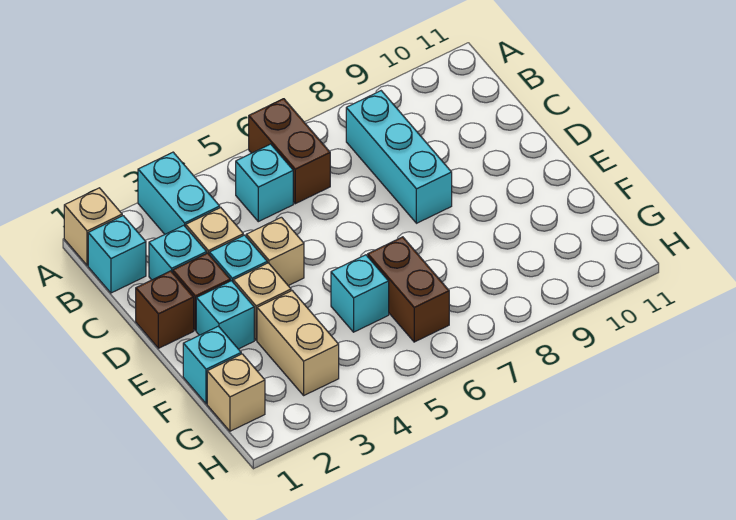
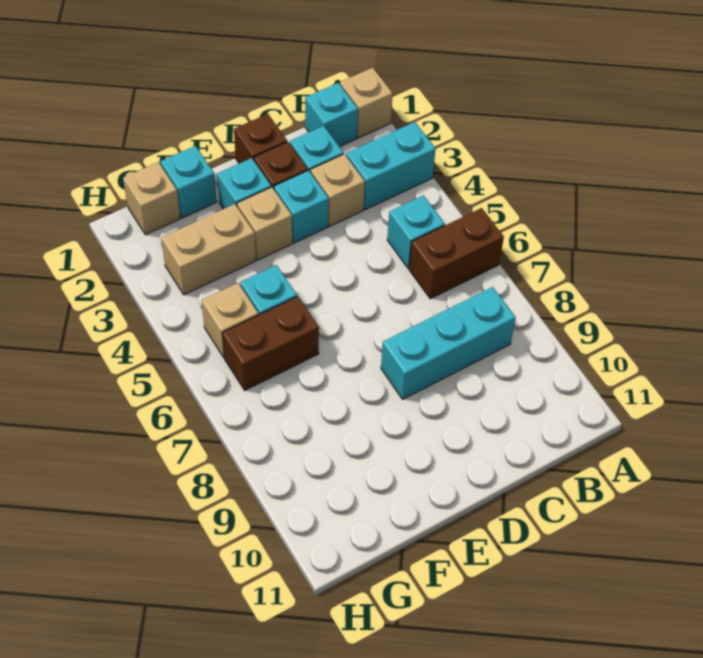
tan 1x1 brick [246,217,304,286] -> tan 1x1 brick moved to [202,283,259,358]

